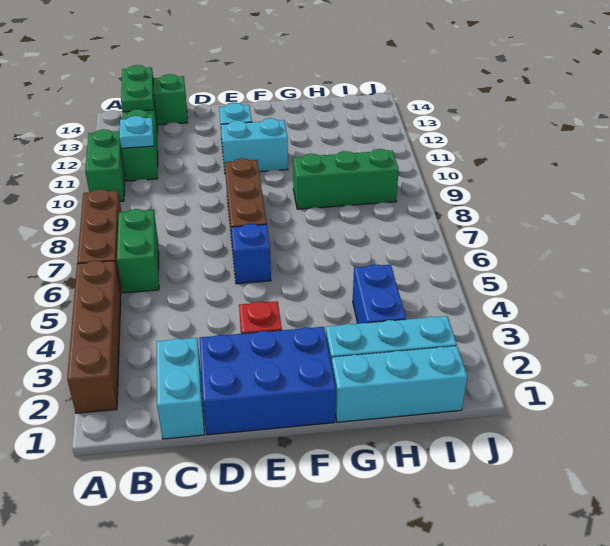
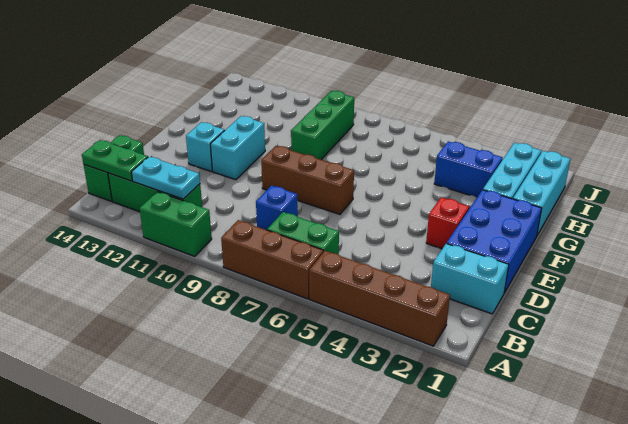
cyan 1x1 plate [119,116,154,149] -> cyan 1x2 plate [131,157,200,199]
blue 1x1 brick [231,224,271,284] -> blue 1x1 brick moved to [256,186,298,230]

